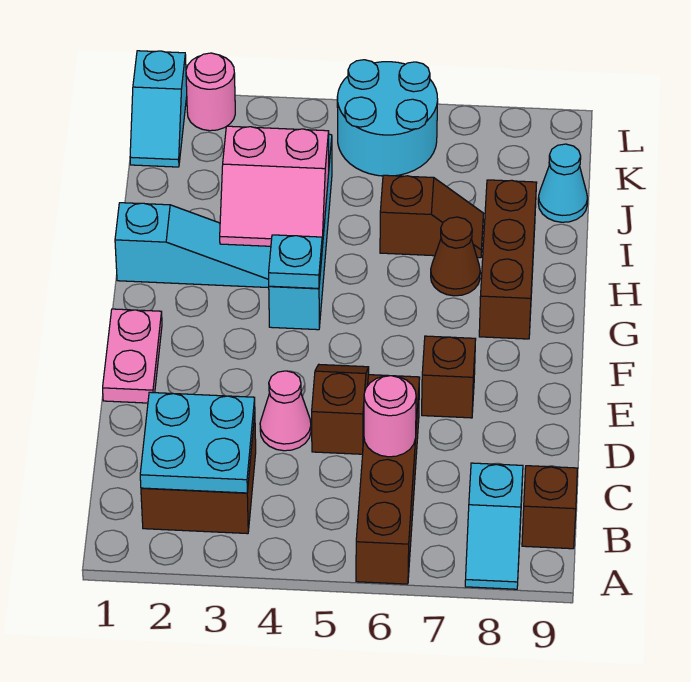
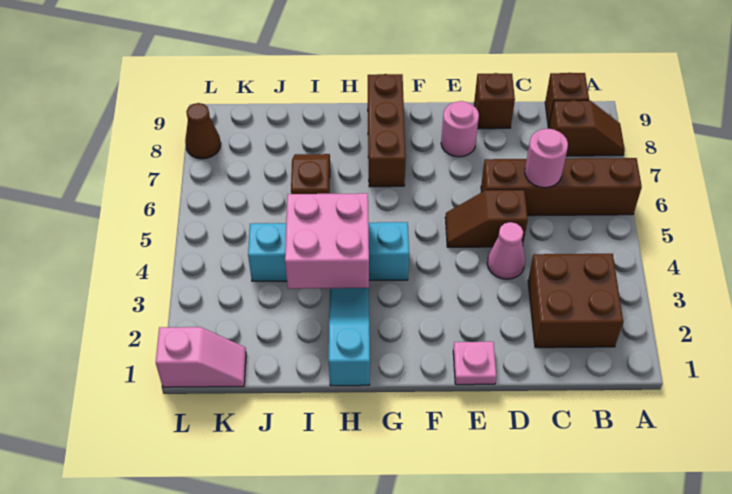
cyan 1x2 slope [465,463,523,589] -> brown 1x2 slope [549,100,625,156]
cyan 2x2 plate [140,392,255,493] -> none
pink 1x2 plate [103,309,162,403] -> pink 1x1 plate [453,342,496,385]
brown 1x1 brick [422,336,476,418] -> brown 1x1 brick moved to [474,73,515,129]
cyan 1x1 plate [269,235,322,288] -> none
brown 1x3 brick [479,180,537,339] -> brown 1x3 brick turned to [368,74,406,187]
pink 2x2 slope [220,126,329,247] -> pink 2x2 brick [285,193,369,289]
brown 1x1 cone [431,217,480,296] -> brown 1x1 cone moved to [185,103,221,159]
cyan 1x1 cone [538,144,588,222] -> none
cyan 1x2 slope [130,51,187,167] -> pink 1x2 slope [156,327,246,387]
cyan 2x2 round brick [337,60,438,176] -> none
pink 1x1 round brick [186,53,235,131] -> pink 1x1 round brick moved to [441,101,479,157]

